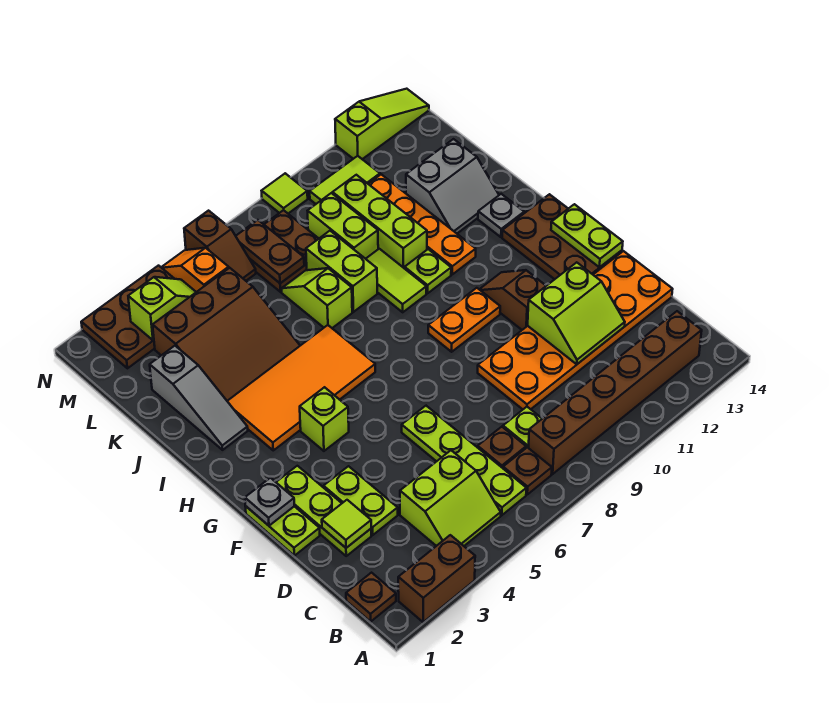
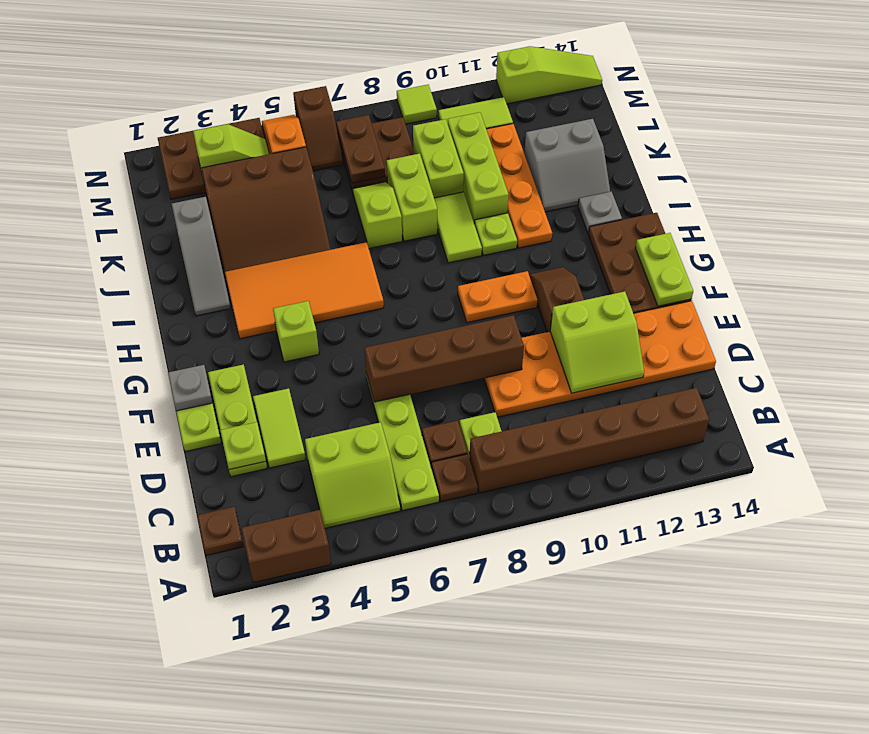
lime 1x1 tile [322,500,371,548] -> lime 1x1 plate [220,422,266,470]
lime 1x2 plate [324,466,398,535] -> lime 1x2 tile [253,388,306,468]
none -> brown 1x4 brick [364,315,524,402]

